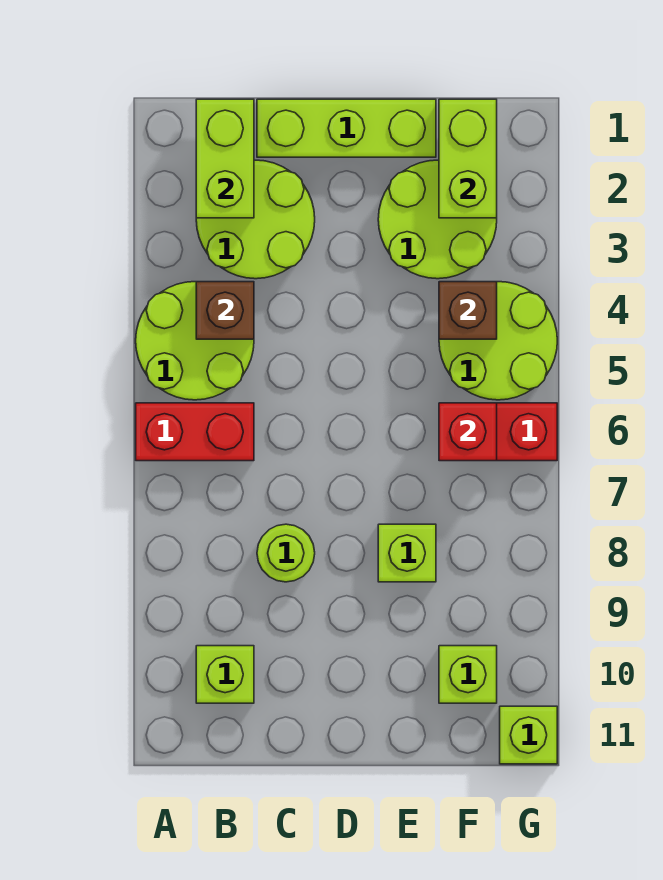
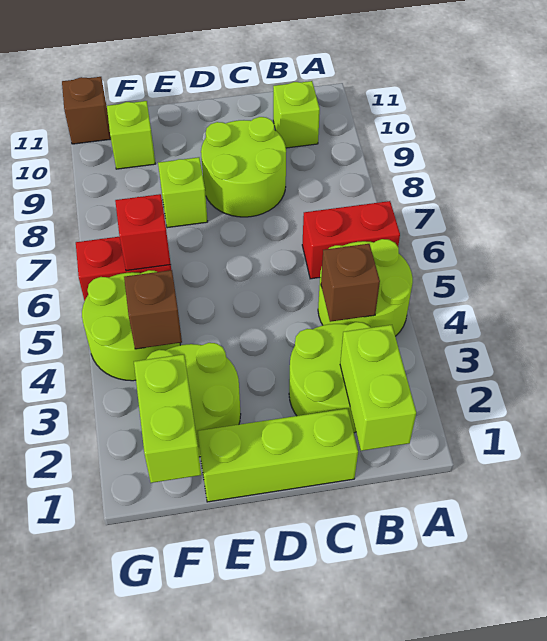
lime 1x1 round brick [257,524,315,582] -> lime 2x2 round brick [201,117,286,217]
lime 1x1 brick [500,706,557,764] -> brown 1x1 brick [62,77,111,144]

